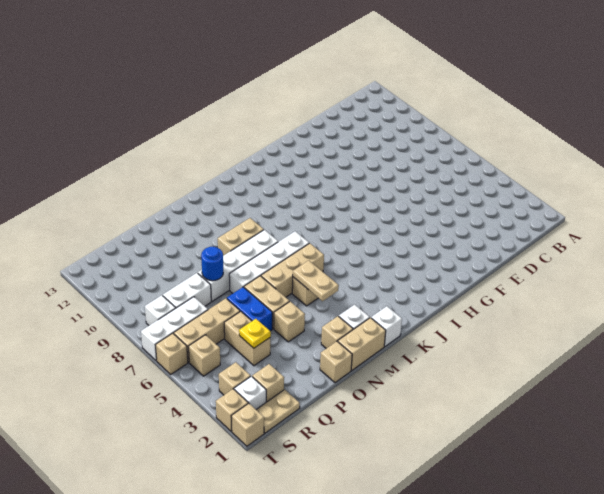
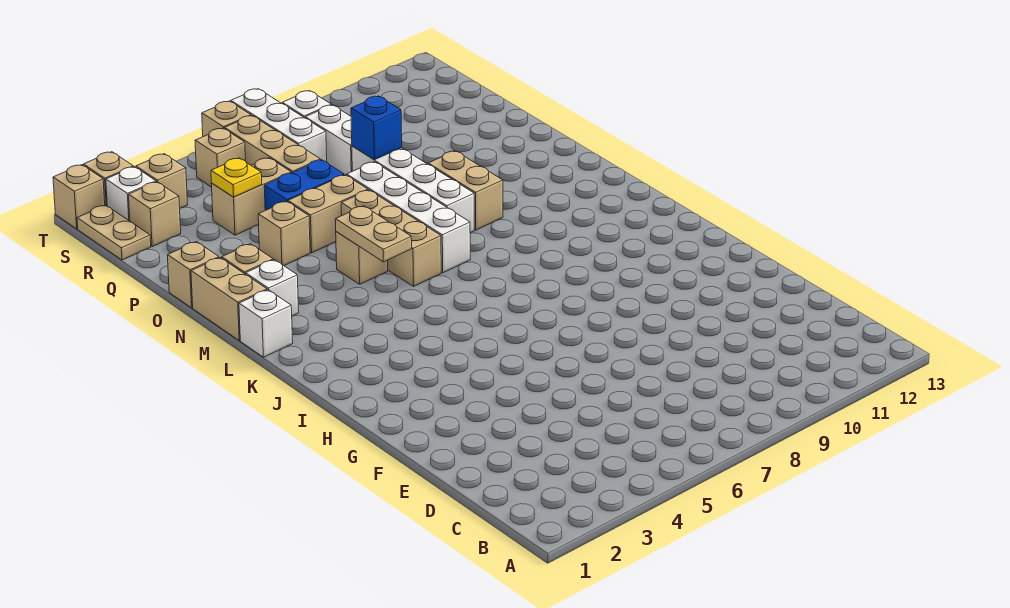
tan 1x2 plate [293,260,339,301] -> tan 1x2 plate turned to [335,206,412,262]
blue 1x1 round brick [201,247,223,281] -> blue 1x1 brick [351,96,402,160]

